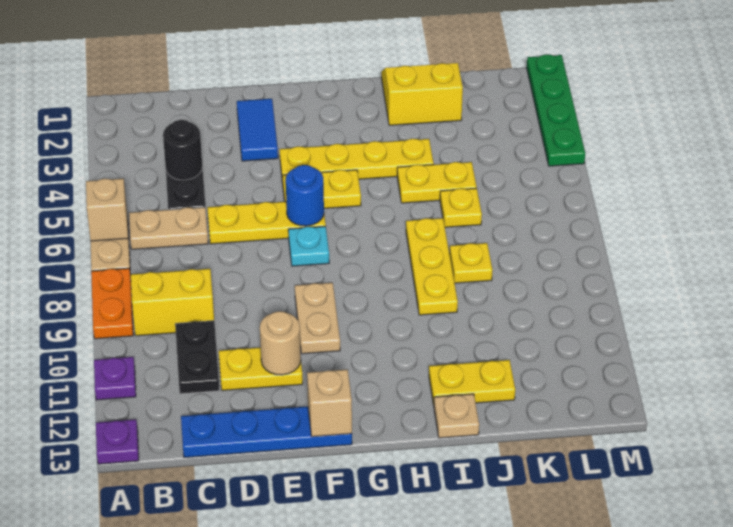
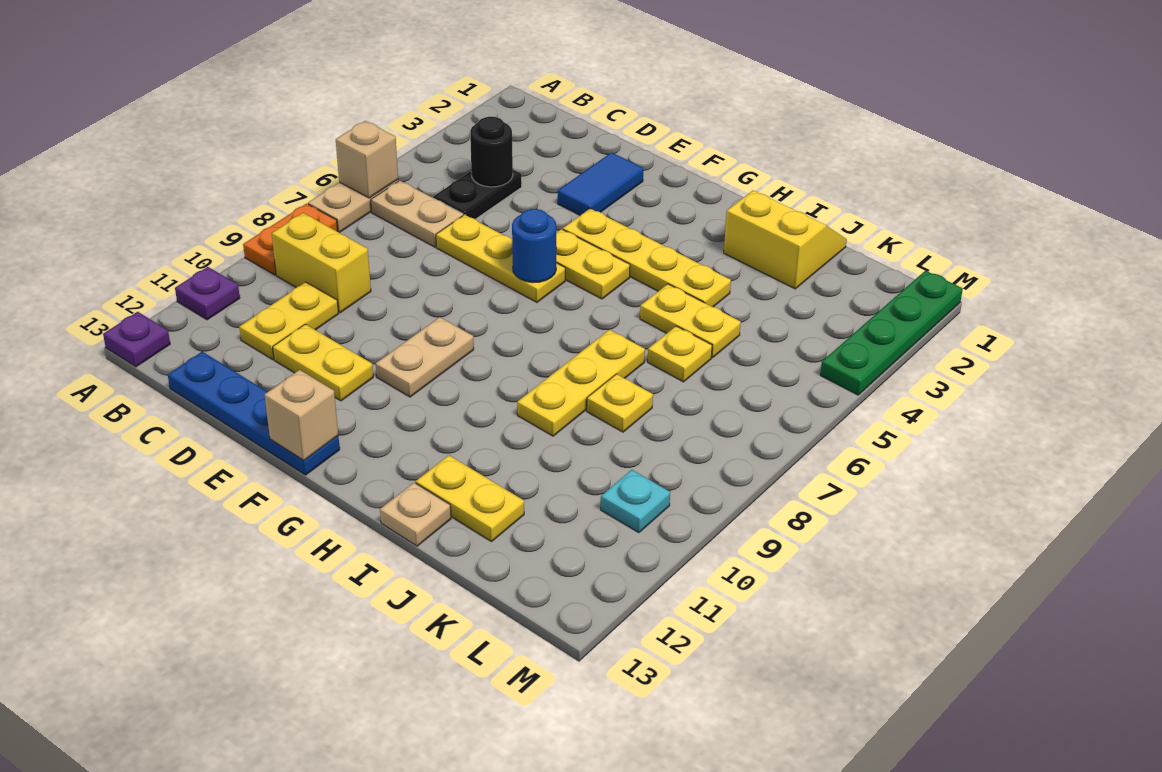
black 1x2 plate [175,321,219,394] -> yellow 1x2 plate [239,282,338,359]
tan 1x1 round brick [260,311,301,375] -> none
cyan 1x1 plate [288,226,329,266] -> cyan 1x1 plate moved to [601,470,670,533]

